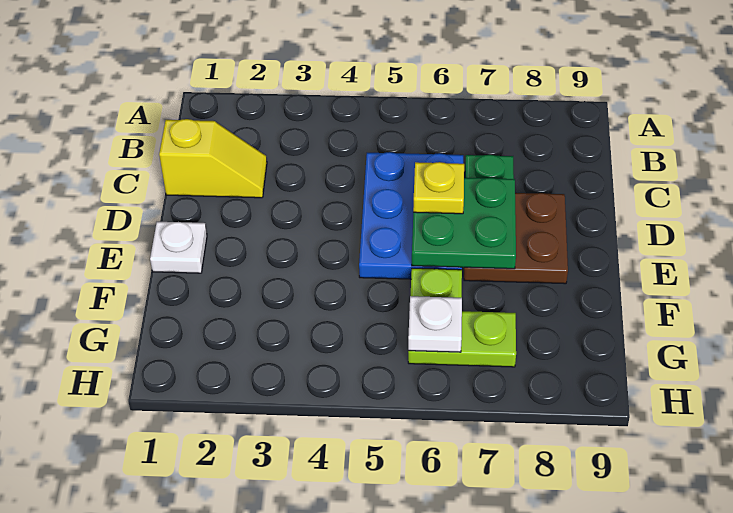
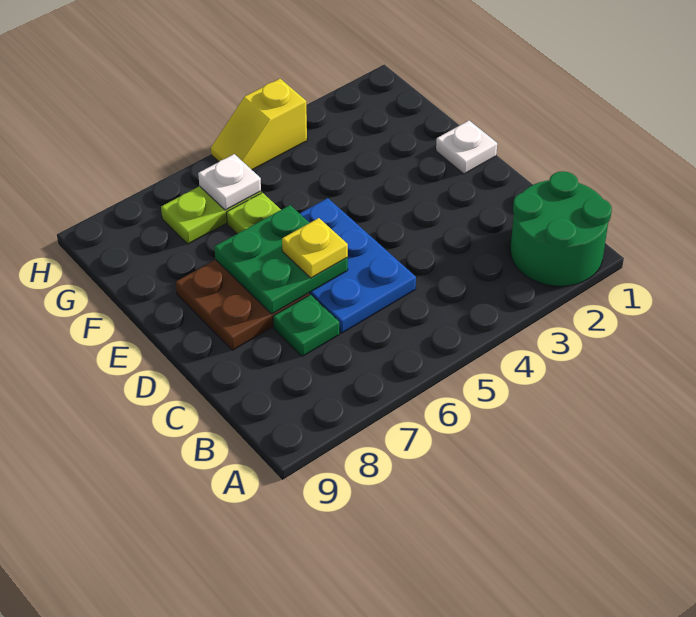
none -> green 2x2 round brick [510,171,612,286]
yellow 1x2 slope [159,119,267,198] -> yellow 1x2 slope moved to [211,79,307,170]

